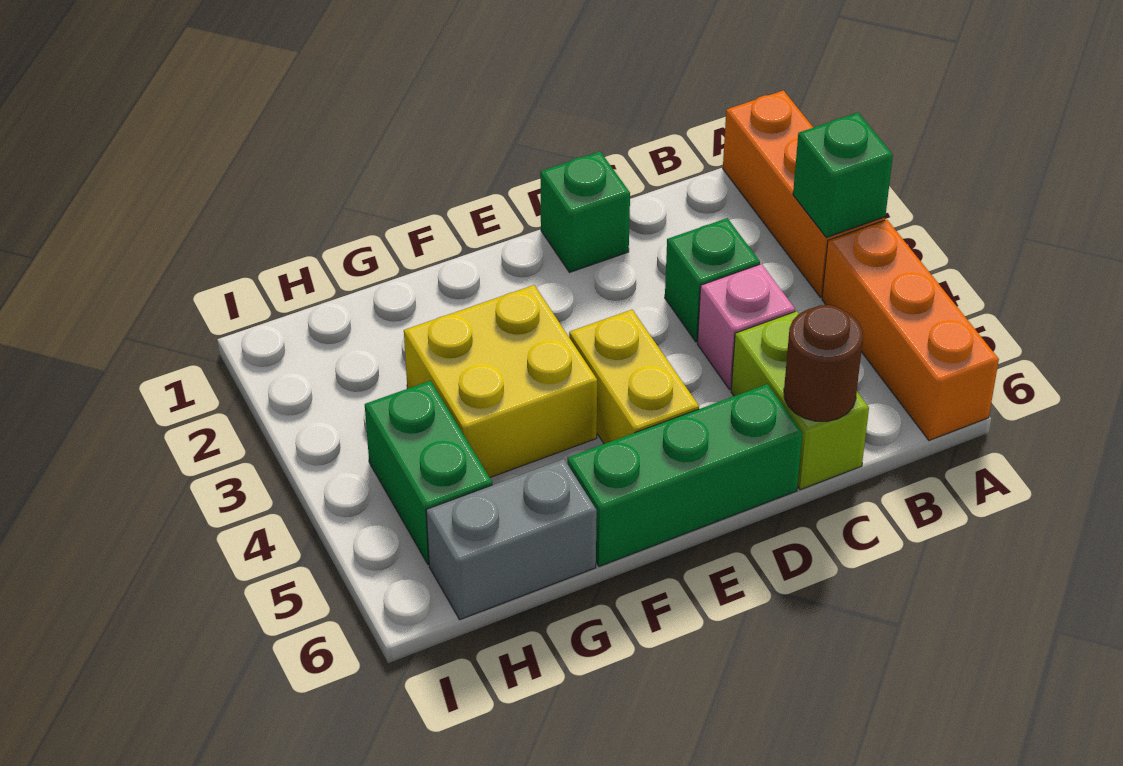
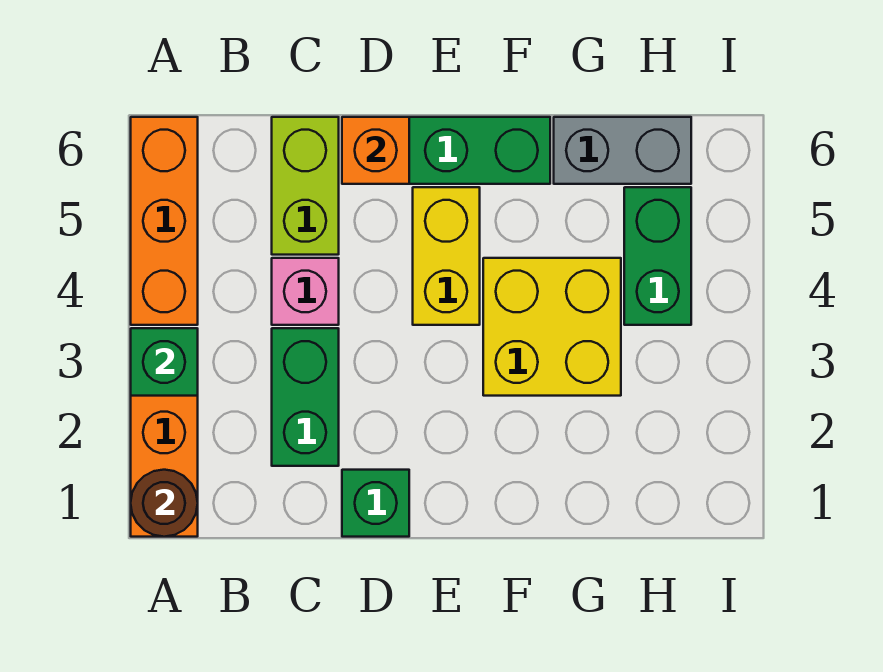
green 1x1 brick [665,218,760,342] -> green 1x2 brick [272,328,339,466]
brown 1x1 round brick [784,305,863,421] -> brown 1x1 round brick moved to [131,470,198,537]
none -> orange 1x1 brick [342,117,409,184]

